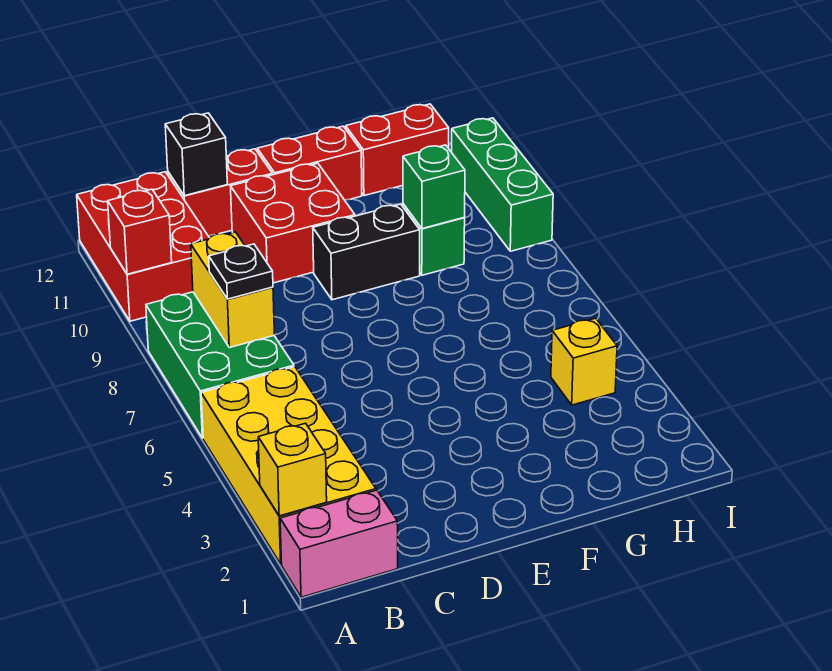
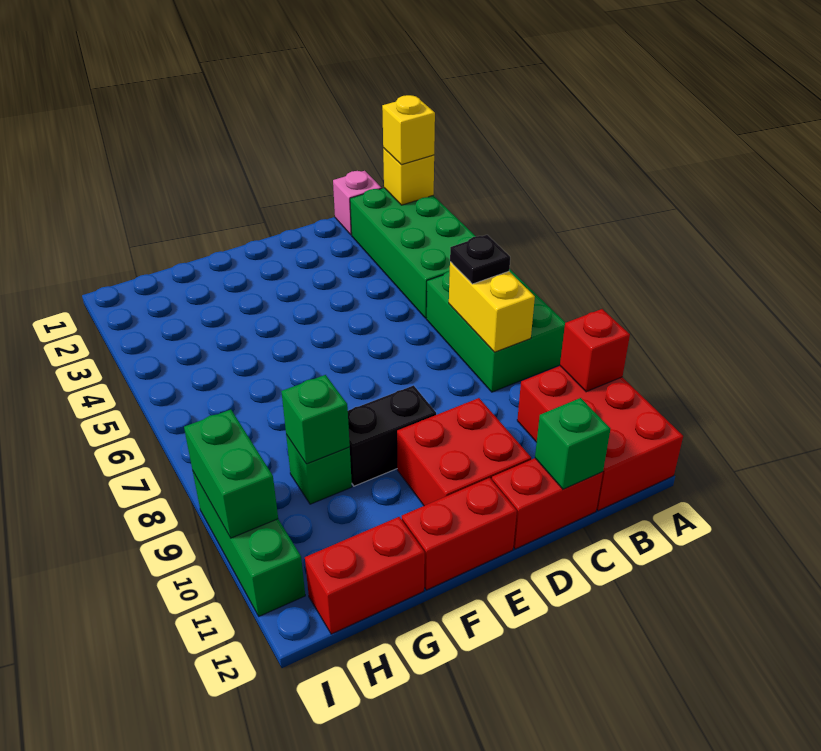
pink 1x2 brick [280,490,398,597] -> pink 1x1 brick [333,171,382,235]
yellow 2x4 brick [201,367,376,564] -> green 2x4 brick [350,188,476,318]
black 1x1 brick [165,113,227,196] -> green 1x1 brick [535,398,610,489]
yellow 1x1 brick [551,318,617,405] -> yellow 1x1 brick moved to [382,95,435,165]
none -> green 1x2 brick [184,410,278,538]

